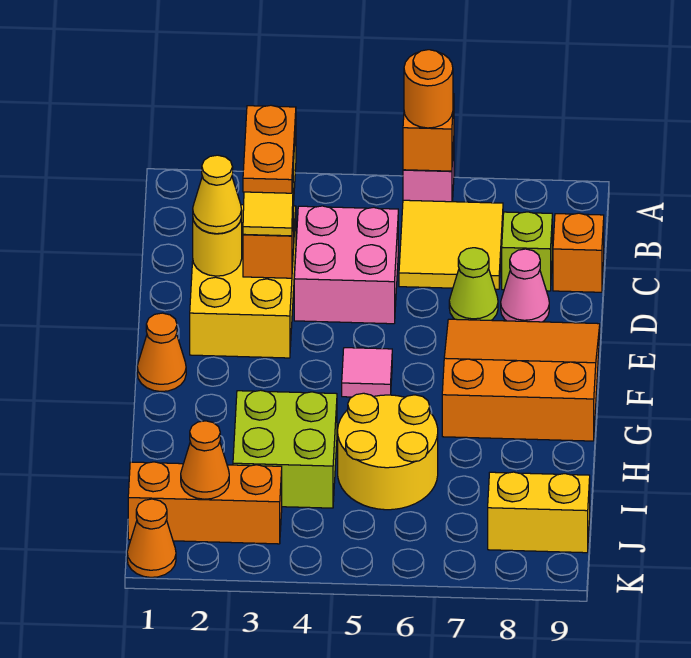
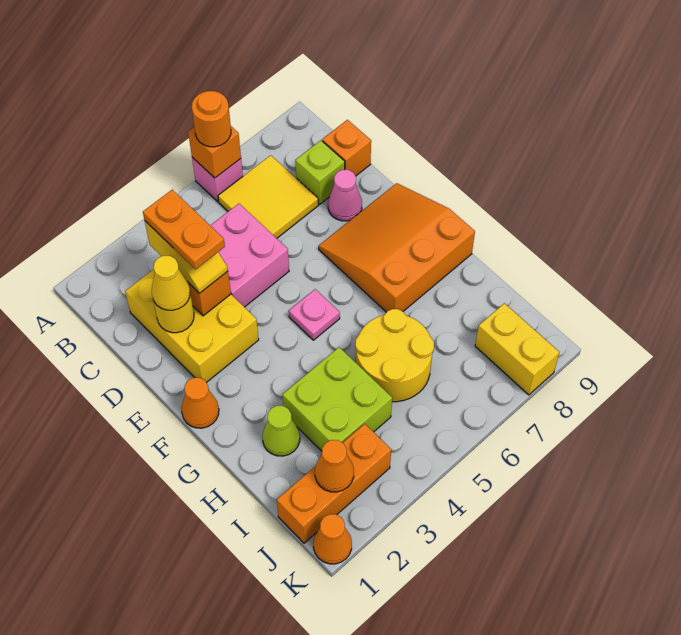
lime 1x1 cone [449,248,498,320] -> lime 1x1 cone moved to [262,406,300,456]
pink 1x1 tile [342,348,392,397] -> pink 1x1 plate [289,289,340,340]
yellow 1x2 brick [488,472,590,553] -> yellow 1x2 brick turned to [475,303,559,395]

